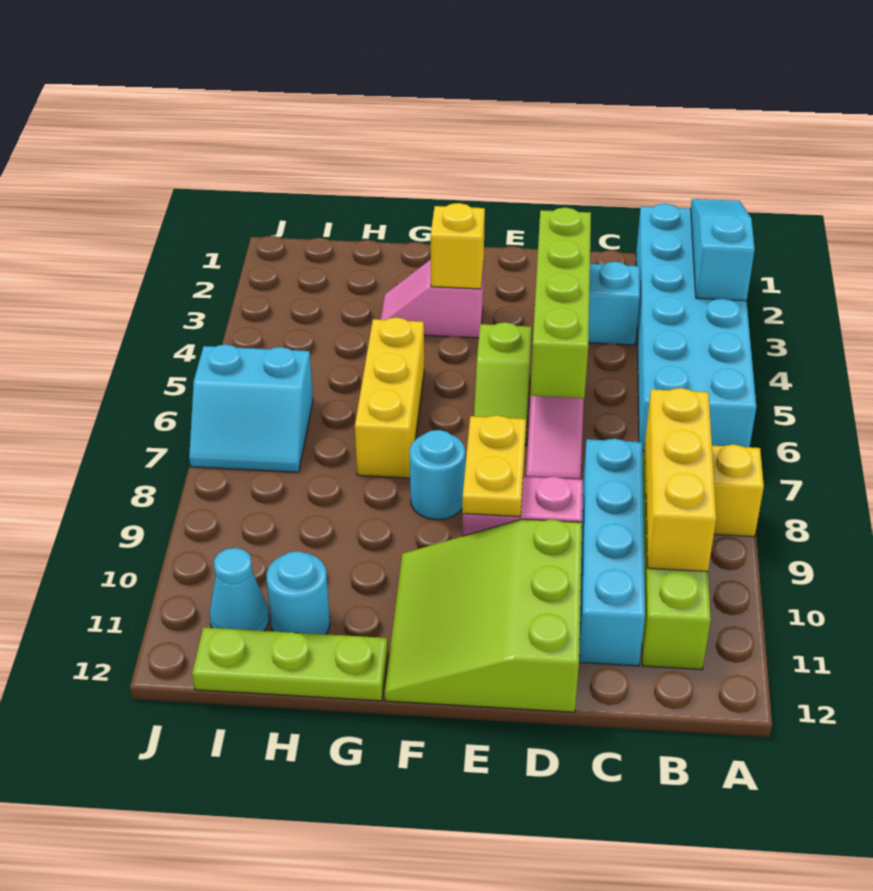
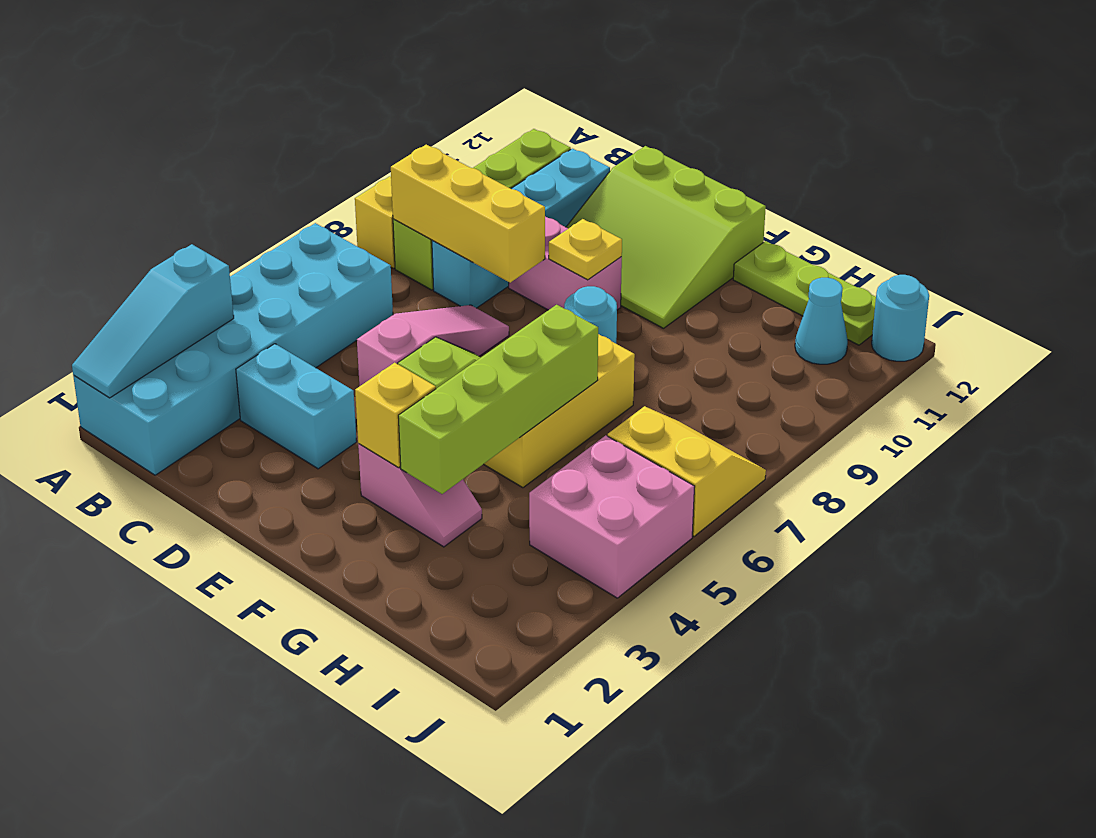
yellow 1x3 brick [645,388,716,572] -> yellow 1x3 brick turned to [391,145,545,283]
lime 1x4 brick [530,208,591,398] -> lime 1x4 brick moved to [398,305,598,494]
lime 3x3 slope [385,519,582,712] -> lime 3x3 slope turned to [566,146,766,328]
yellow 1x2 plate [462,415,526,517] -> yellow 1x1 plate [549,219,622,280]
cyan 1x1 round brick [267,551,330,634] -> cyan 1x1 round brick moved to [872,275,929,361]
none -> pink 2x2 brick [529,435,695,598]
cyan 2x2 slope [189,344,313,472] -> yellow 2x2 slope [608,406,766,536]

